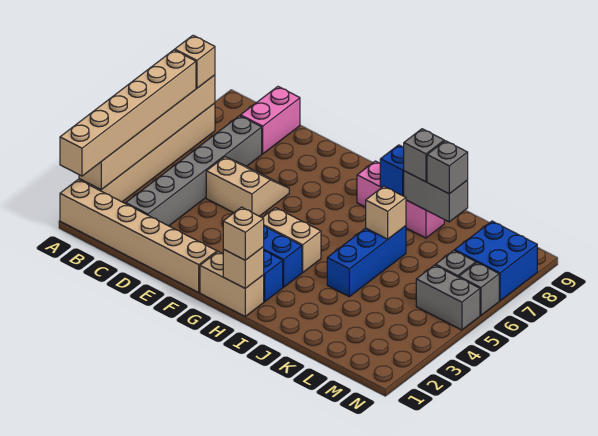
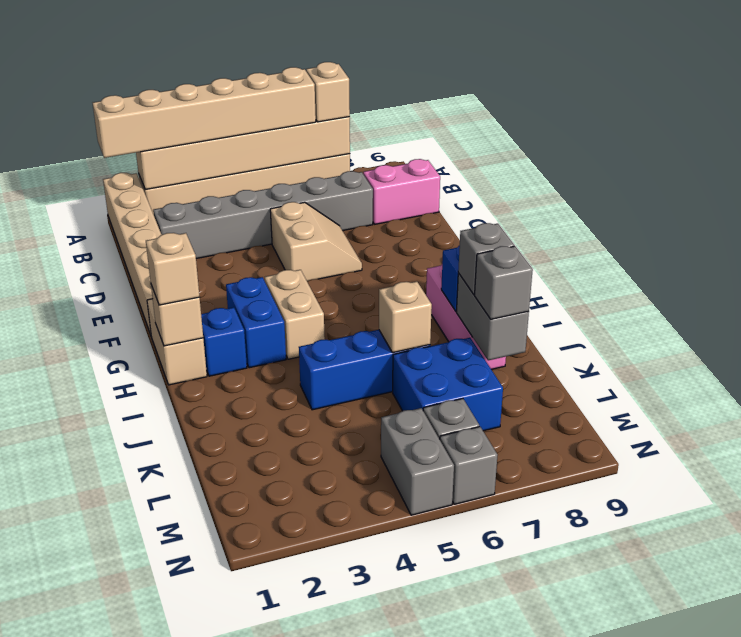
blue 2x2 brick [455,221,537,301] -> blue 2x2 brick moved to [393,338,503,431]

